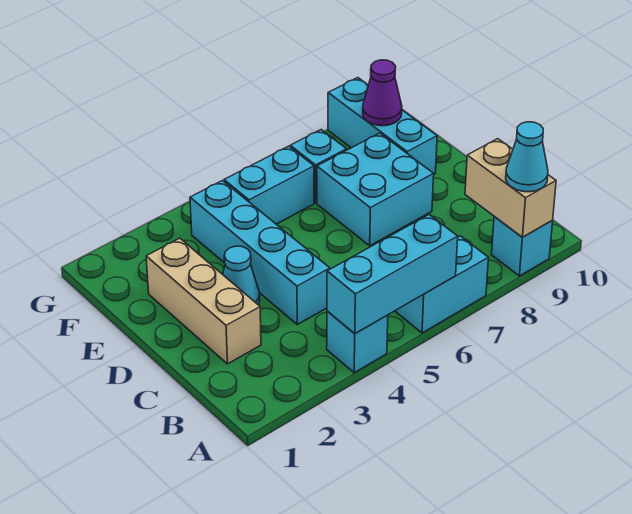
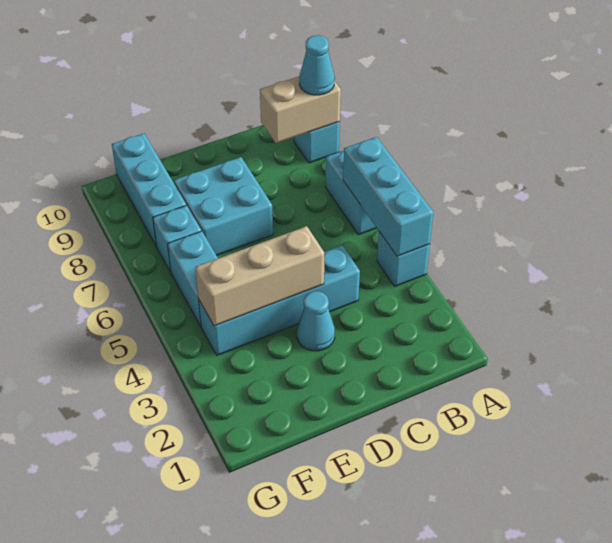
tan 1x3 brick [146,238,261,364] -> tan 1x3 brick moved to [195,226,324,326]
cyan 1x3 brick [328,78,437,174] -> cyan 1x3 brick turned to [112,133,186,246]
purple 1x1 cone [363,60,402,126] -> none

